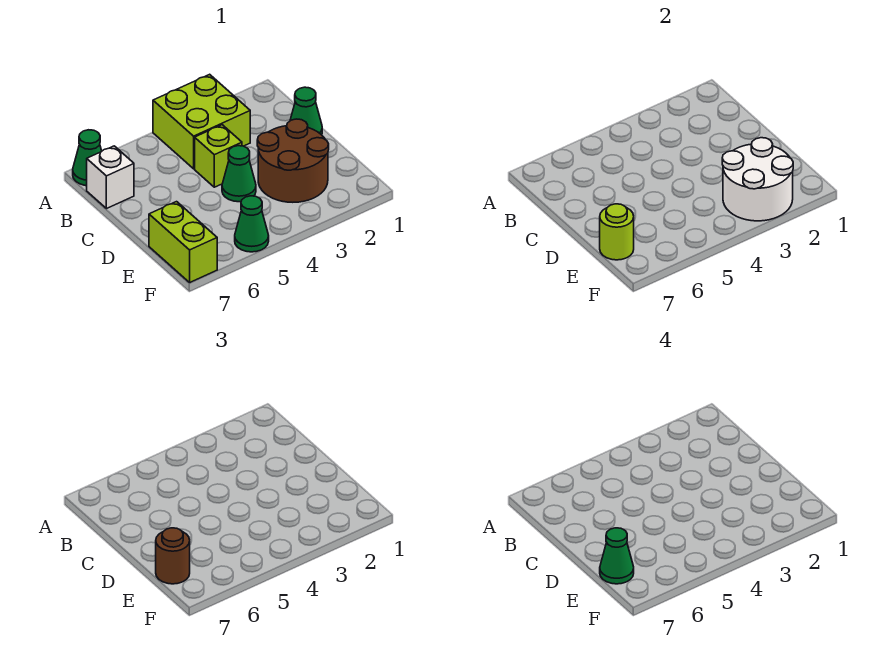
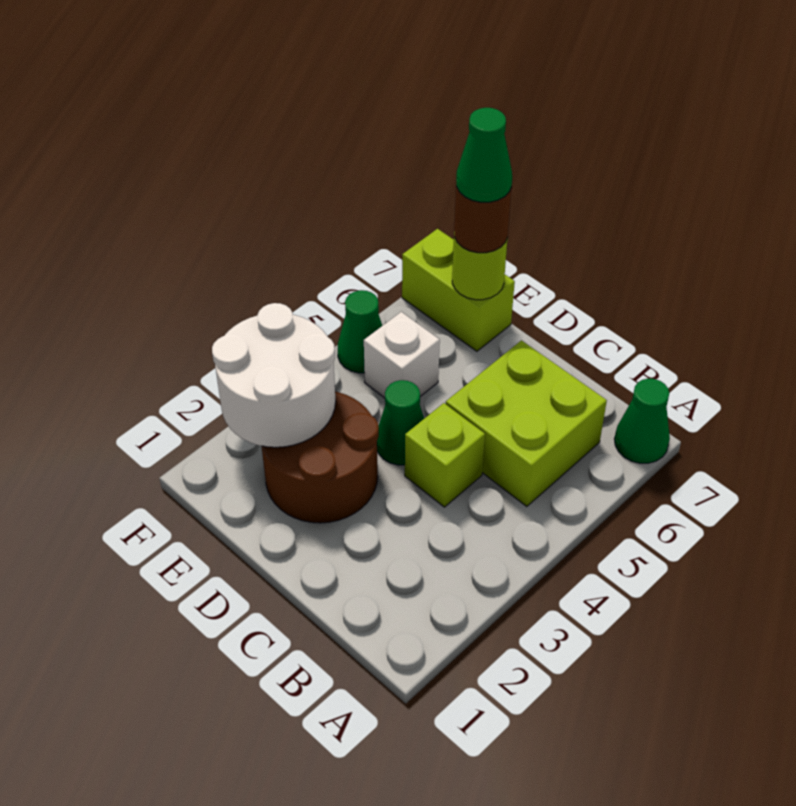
lime 2x2 brick [153,74,250,169] -> lime 2x2 brick moved to [446,340,607,507]
white 1x1 brick [87,146,134,209] -> white 1x1 brick moved to [364,312,440,398]
green 1x1 cone [290,87,322,135] -> none

